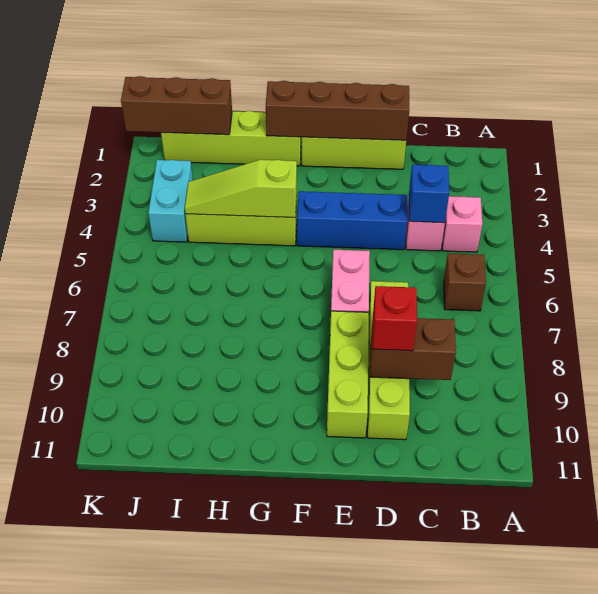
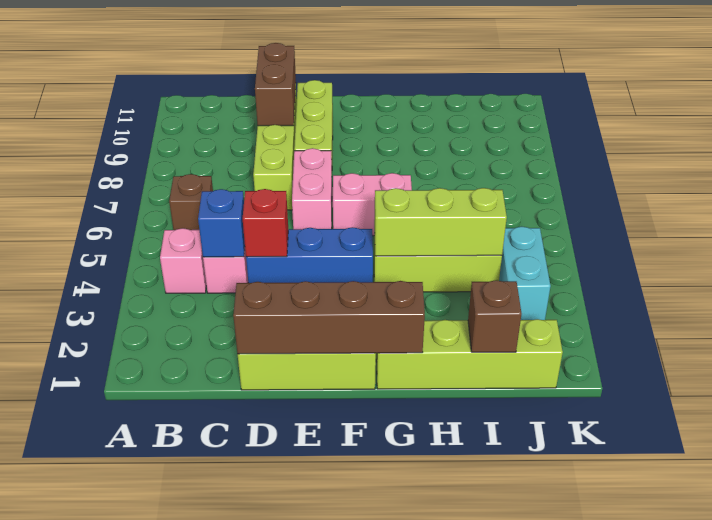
brown 1x2 brick [370,318,456,380] -> brown 1x2 brick turned to [255,43,296,126]
red 1x1 brick [372,286,417,351] -> red 1x1 brick moved to [243,189,288,257]
none -> pink 1x2 brick [333,173,412,236]
lime 1x3 slope [185,160,297,218] -> lime 1x3 brick [374,188,507,256]
brown 1x3 brick [121,76,232,135] -> brown 1x1 brick [468,280,522,352]

